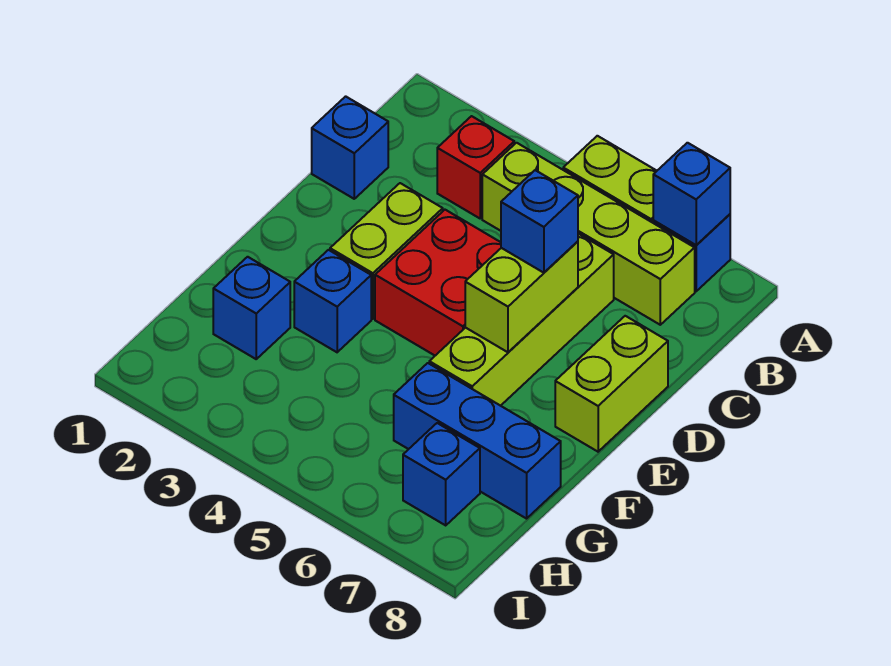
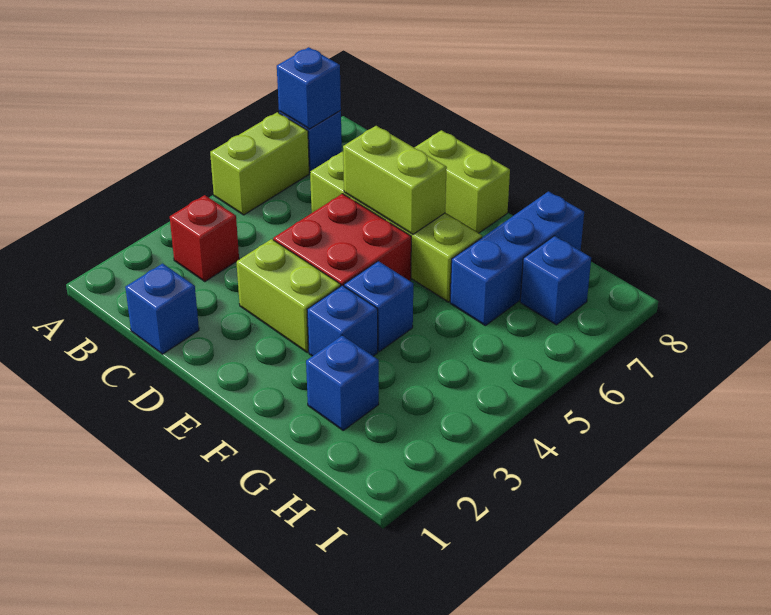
lime 1x4 brick [482,143,695,325] -> none
blue 1x1 brick [501,170,578,273] -> blue 1x1 brick moved to [344,261,413,351]

